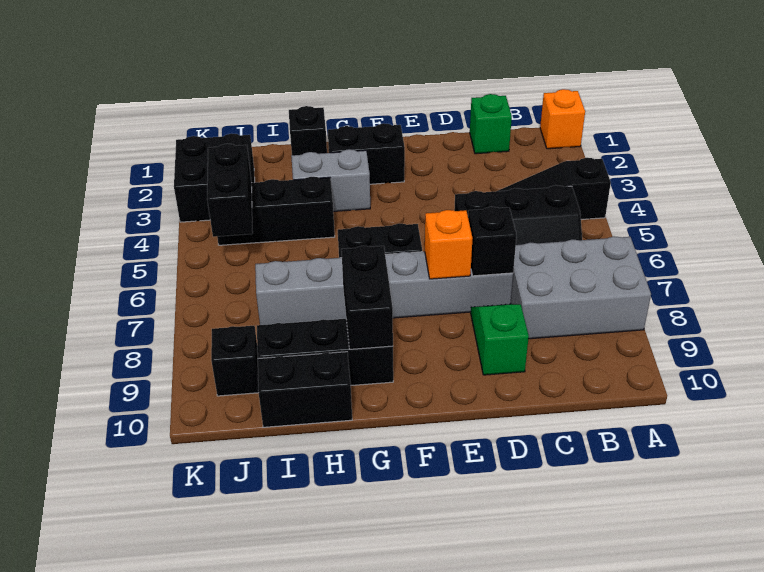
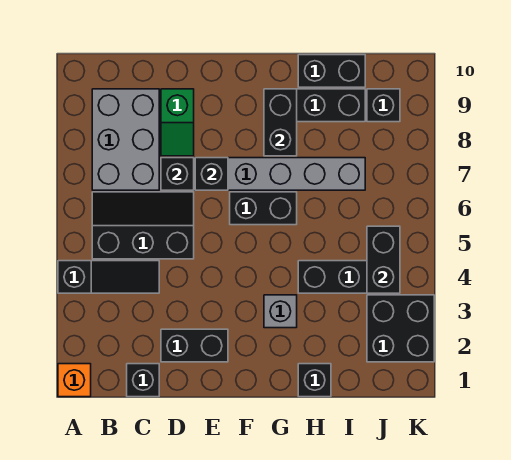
grey 2x3 brick [511,236,651,339] -> grey 2x3 brick turned to [92,89,159,190]
green 1x1 brick [470,94,512,154] -> black 1x1 brick [127,364,159,397]
orange 1x1 brick [425,210,473,279] -> black 1x1 brick [195,158,228,190]
black 1x2 brick [328,123,405,184] -> black 1x2 brick moved to [161,329,228,362]
grey 1x2 brick [291,149,370,211] -> grey 1x1 brick [264,295,297,328]

